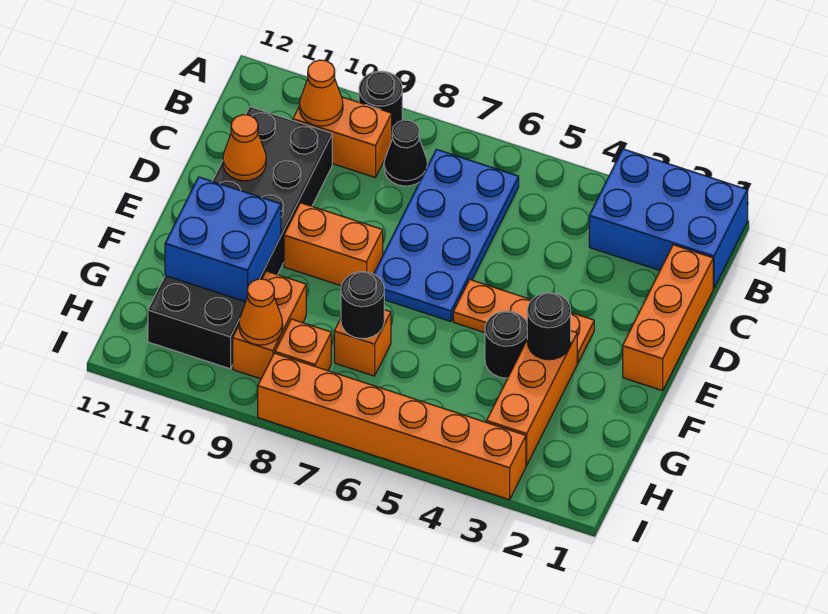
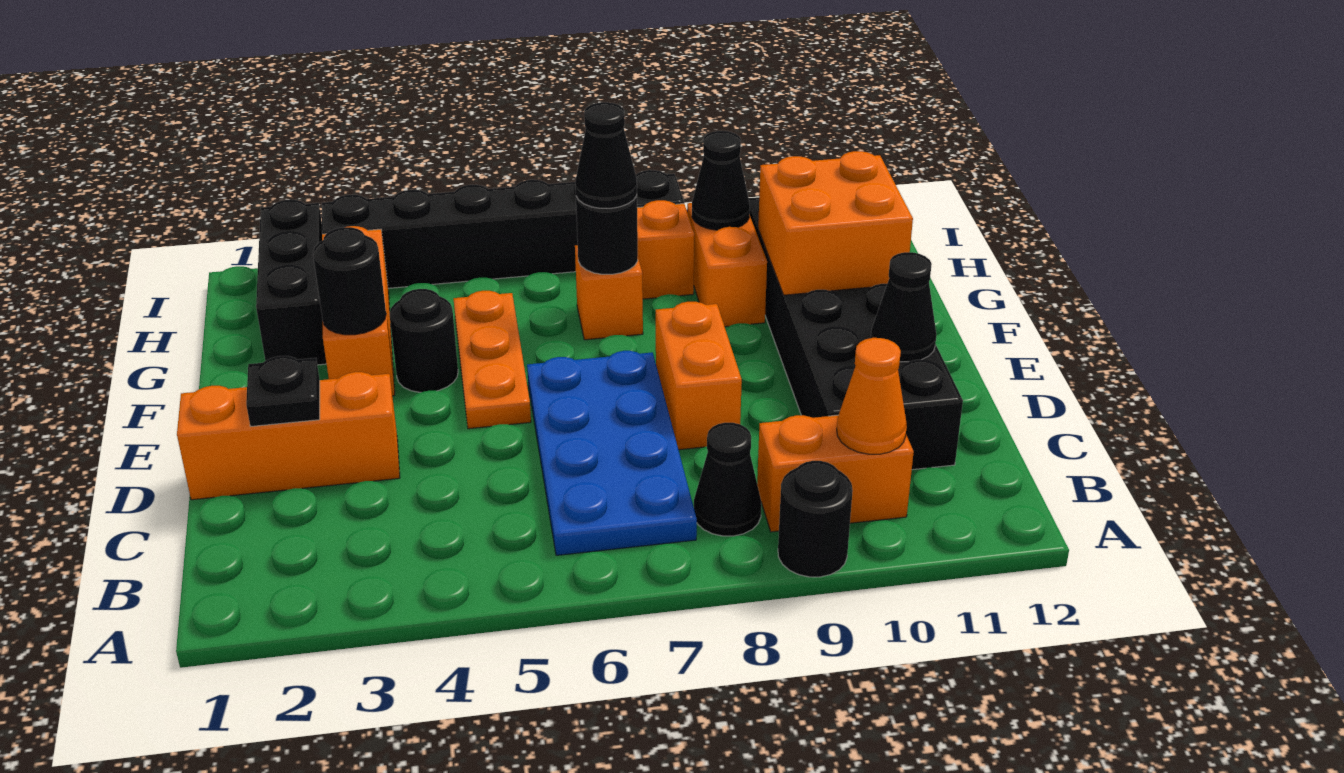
blue 2x3 brick [589,149,748,288] -> none
orange 1x3 brick [623,245,713,391] -> orange 1x3 brick turned to [177,372,400,500]
none -> black 1x1 plate [246,356,320,426]
orange 1x1 cone [223,115,266,181] -> black 1x1 cone [871,252,936,362]
orange 1x3 plate [453,280,594,363] -> orange 1x3 plate turned to [453,291,531,429]
orange 1x2 brick [284,203,383,286] -> orange 1x2 brick turned to [656,302,742,450]
blue 2x2 brick [165,177,281,302] -> orange 2x2 brick [758,151,913,295]
none -> black 1x3 brick [256,200,326,365]
none -> black 1x1 cone [575,102,637,208]
orange 1x1 cone [239,279,283,345] -> black 1x1 cone [692,131,750,230]
orange 1x6 brick [258,353,526,500] -> black 1x6 brick [322,170,684,288]

